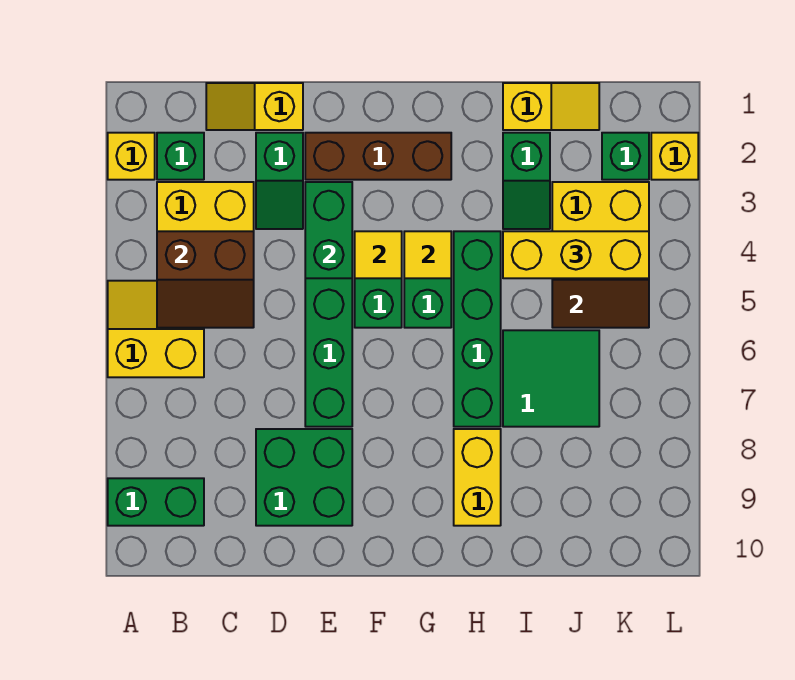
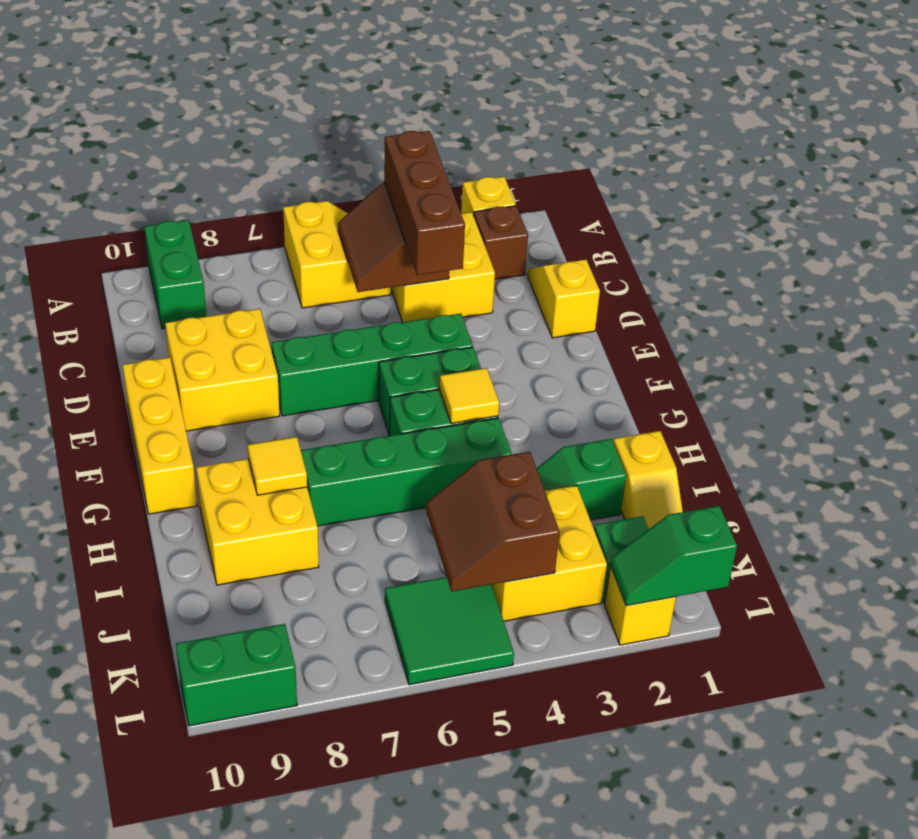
green 1x1 brick [157,133,204,180] -> brown 1x1 brick [474,206,528,279]
green 1x2 slope [256,133,303,229] -> green 1x2 slope moved to [611,506,737,606]
green 2x2 brick [256,429,352,526] -> yellow 2x2 brick [165,309,280,431]
brown 1x3 brick [305,133,451,180] -> brown 1x3 brick moved to [384,131,465,275]
green 1x2 brick [305,182,352,278] -> green 1x2 brick moved to [176,624,297,726]
yellow 1x1 tile [355,231,402,278] -> yellow 1x1 tile moved to [248,437,307,495]
yellow 1x2 brick [454,429,501,526] -> yellow 2x2 brick [196,459,319,585]
yellow 1x3 brick [503,231,649,278] -> yellow 1x3 brick moved to [123,357,197,514]
green 2x2 tile [503,330,599,427] -> green 2x2 tile moved to [385,577,514,685]

